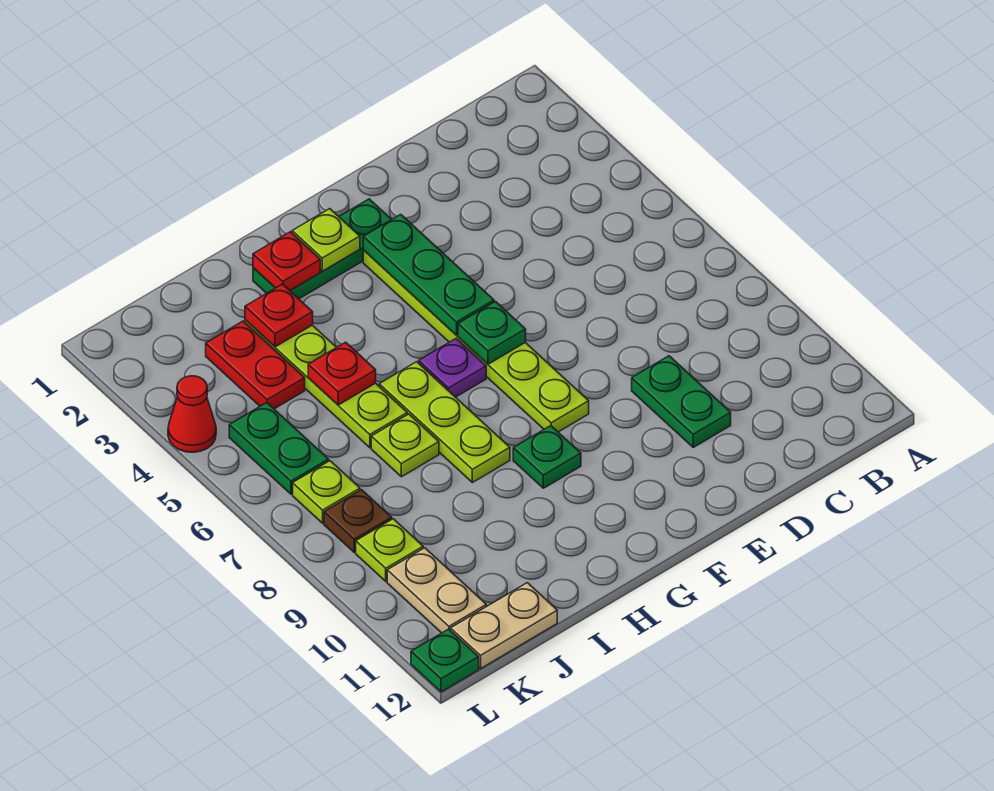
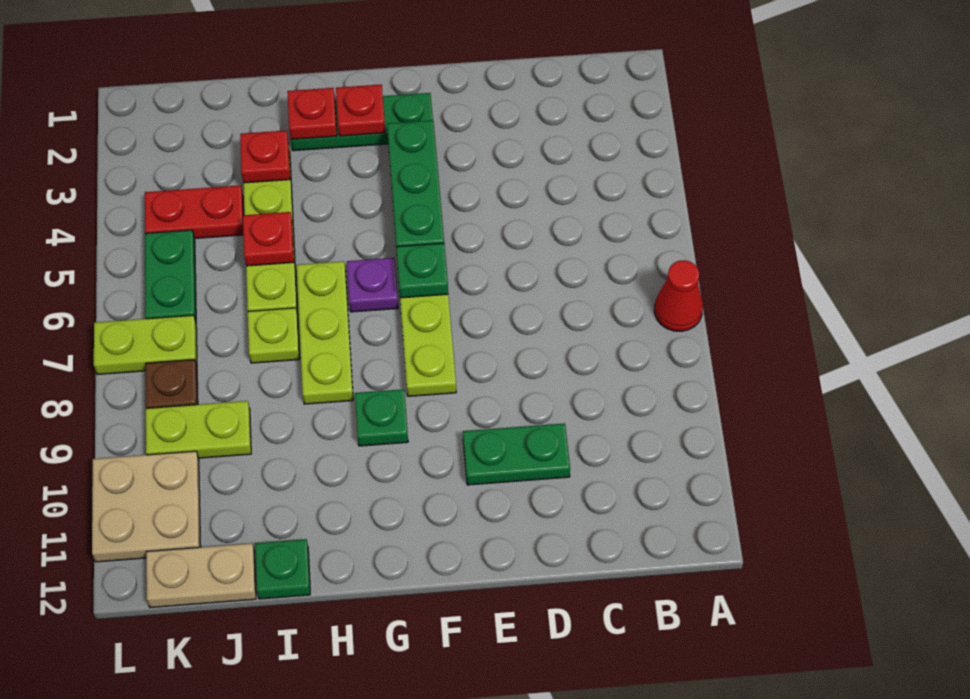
green 1x2 plate [632,356,731,447] -> green 1x2 plate turned to [463,423,570,485]
lime 1x1 plate [292,209,360,271] -> red 1x1 plate [336,84,385,136]
red 1x2 plate [206,321,305,409] -> red 1x2 plate turned to [145,185,244,239]
lime 1x1 plate [293,461,360,523] -> lime 1x2 plate [94,315,197,375]
lime 1x1 plate [356,519,423,581] -> lime 1x2 plate [146,401,251,458]
tan 1x2 plate [387,548,486,633] -> tan 2x2 plate [92,451,201,562]
red 1x1 cone [168,376,216,452] -> red 1x1 cone moved to [654,260,703,331]
green 1x1 plate [411,629,479,692] -> green 1x1 plate moved to [255,539,310,599]

